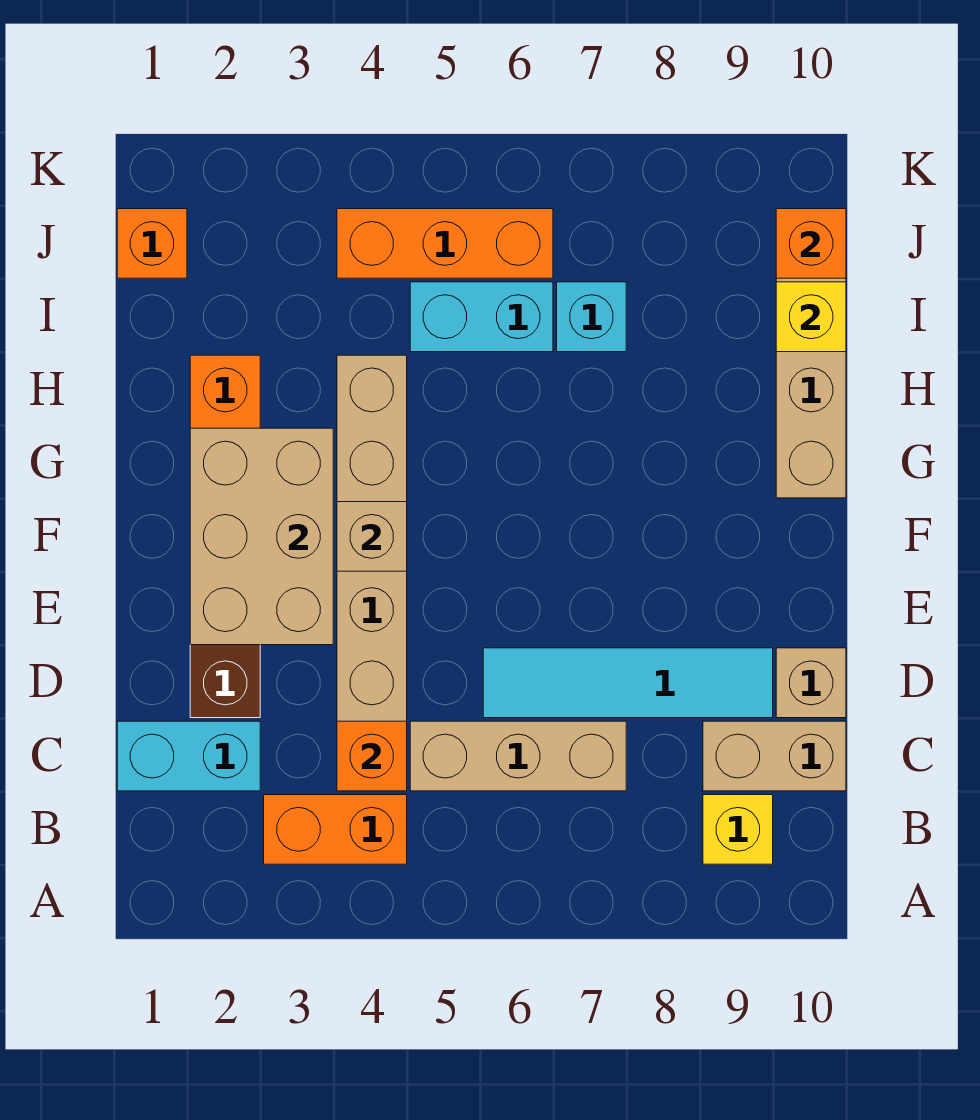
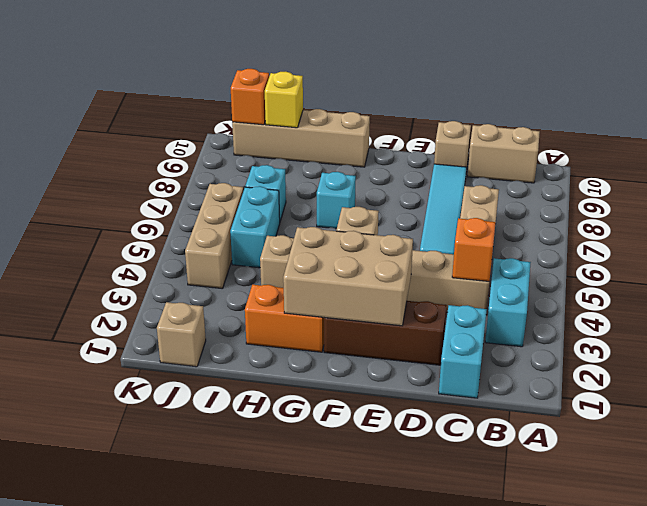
orange 1x2 brick [264,795,407,864] -> cyan 1x2 brick [485,258,531,347]
yellow 1x1 brick [703,795,773,864] -> none
tan 1x2 brick [703,721,846,791] -> tan 1x2 brick turned to [468,124,540,183]
none -> cyan 1x1 brick [317,172,356,229]
orange 1x1 brick [117,209,187,278] -> tan 1x1 brick [157,302,206,367]
orange 1x3 brick [337,209,553,278] -> tan 1x3 brick [185,183,243,289]

